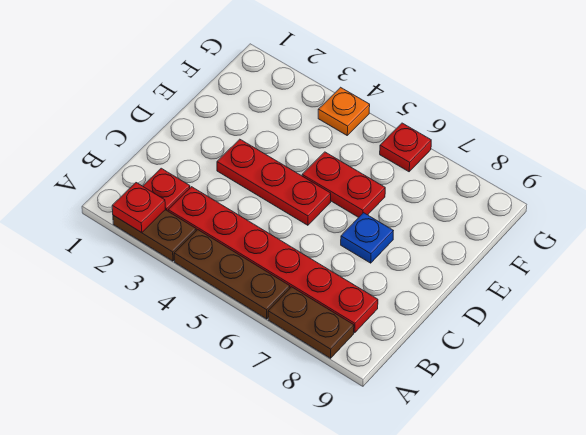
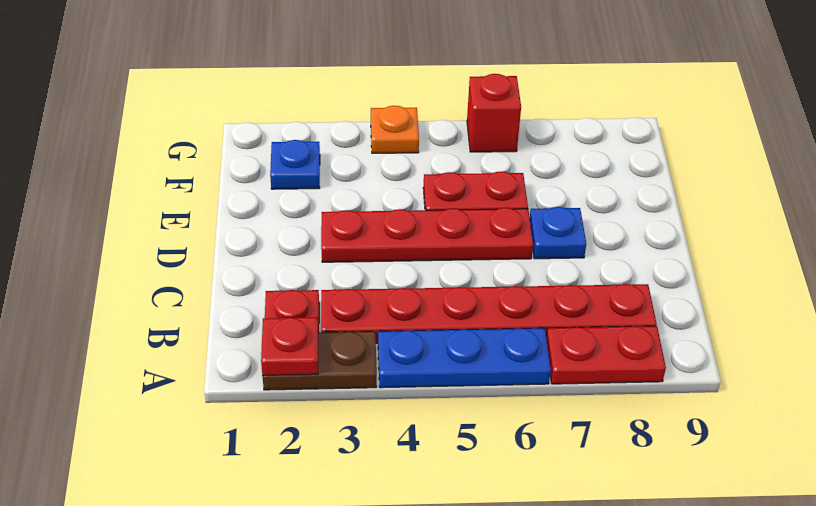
brown 1x3 plate [174,230,290,319] -> blue 1x3 plate [378,328,551,388]
brown 1x2 plate [268,287,354,358] -> red 1x2 plate [546,326,666,384]
red 1x3 plate [217,139,331,225] -> red 1x4 plate [321,208,533,262]
none -> blue 1x1 plate [270,140,320,189]
red 1x1 plate [380,123,431,172] -> red 1x1 brick [467,74,521,152]

